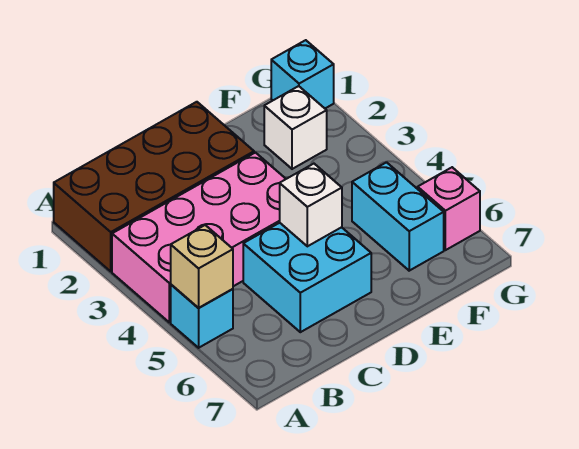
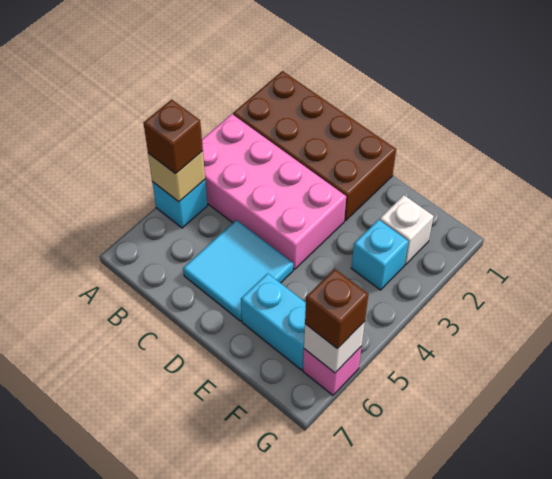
none -> brown 1x1 brick [143,99,203,174]
cyan 2x2 brick [243,223,371,332] -> cyan 2x2 tile [183,220,293,321]
white 1x1 brick [280,164,342,246] -> white 1x1 brick moved to [304,321,365,373]
cyan 1x2 brick [352,162,444,271] -> cyan 1x2 brick turned to [241,273,306,370]
cyan 1x1 brick [271,40,334,108] -> cyan 1x1 brick moved to [351,220,409,290]
none -> brown 1x1 brick [305,269,368,349]

